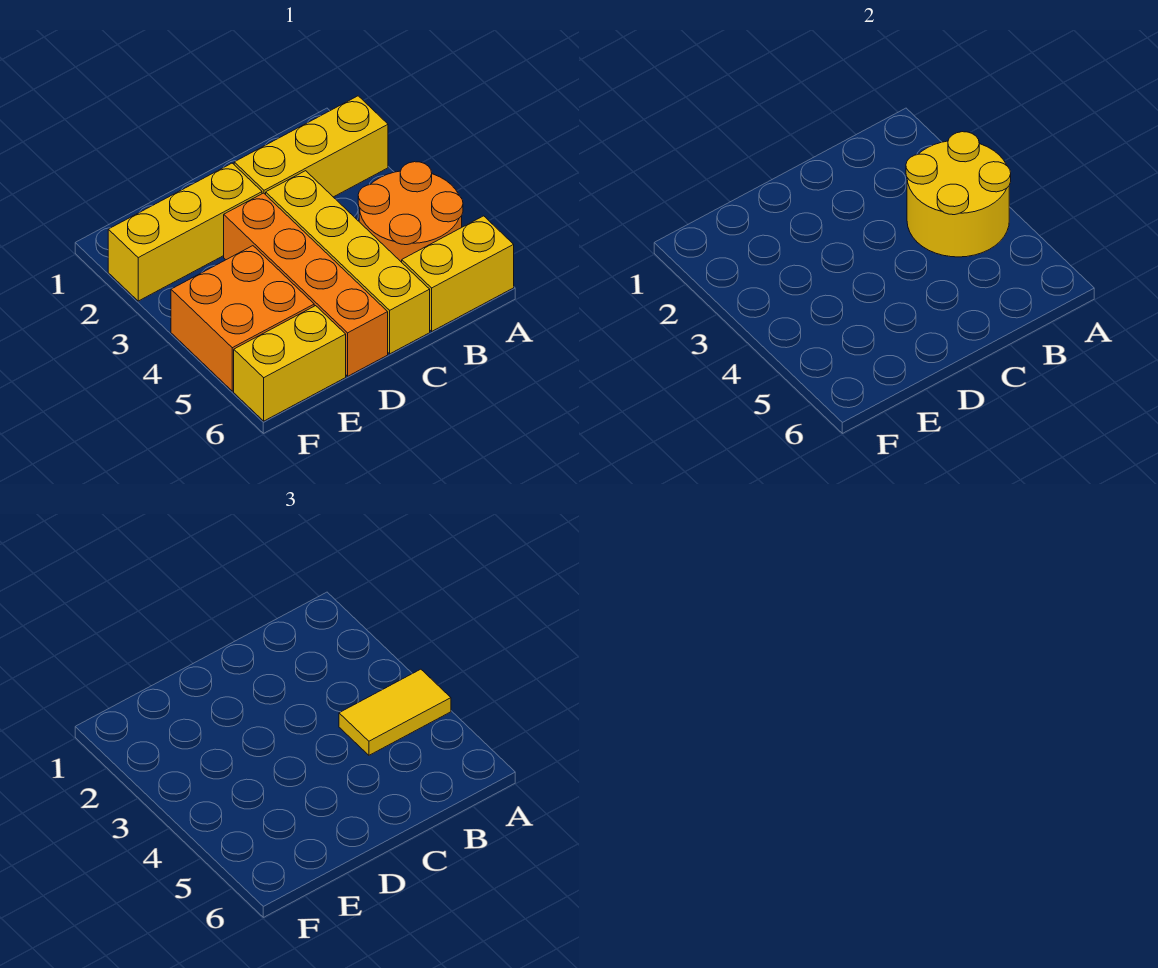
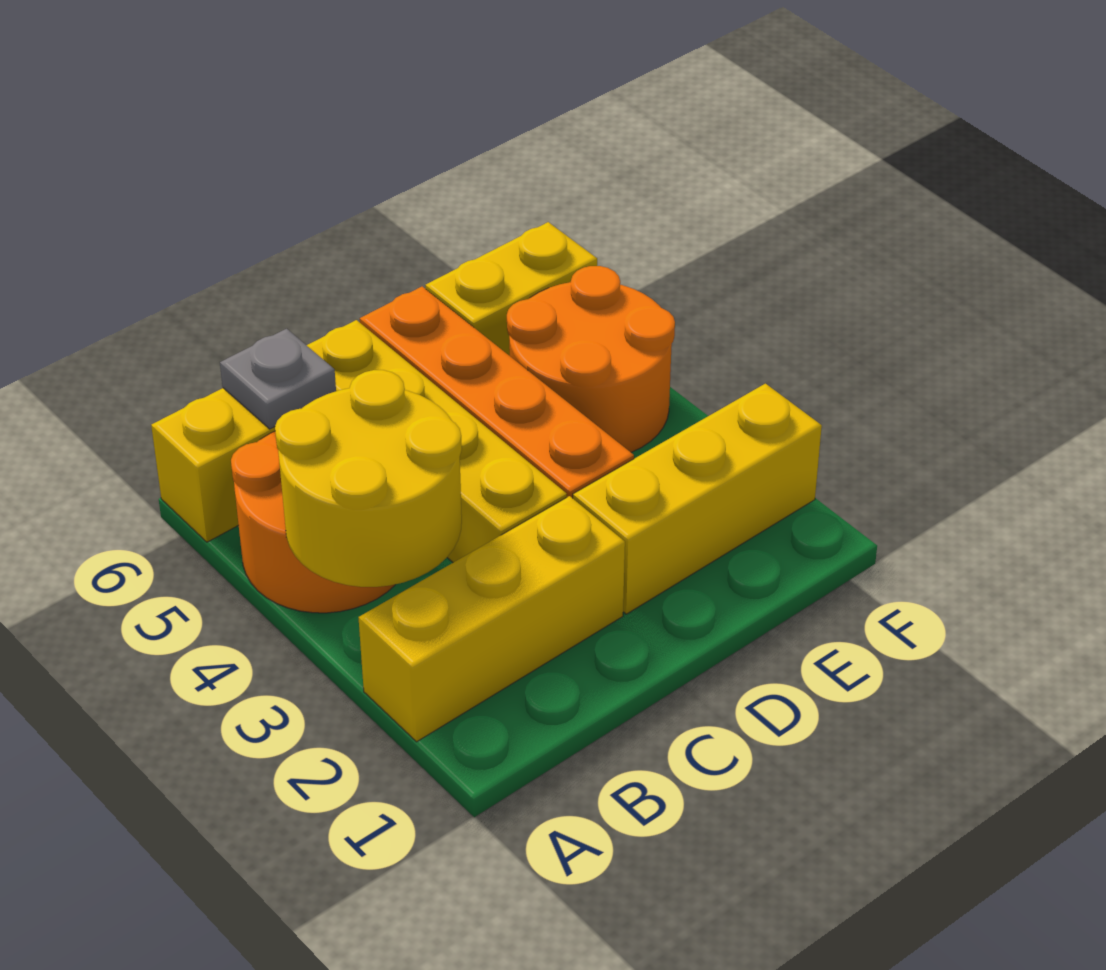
yellow 1x2 tile [339,669,451,755] -> none
none -> grey 1x1 plate [220,329,336,429]
orange 2x2 brick [171,246,314,391] -> orange 2x2 round brick [507,266,675,452]

